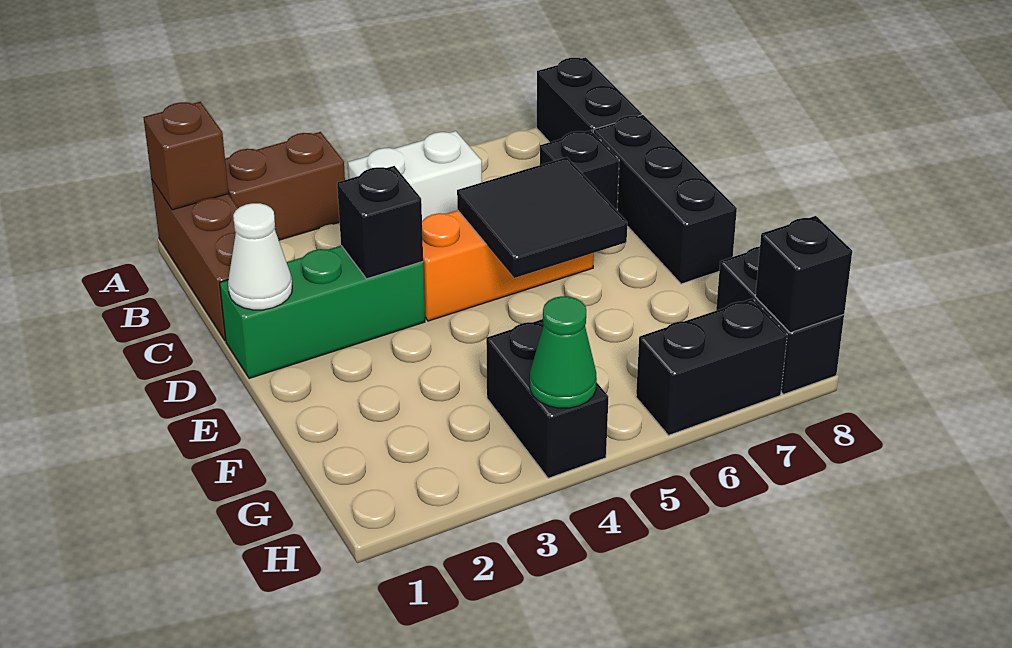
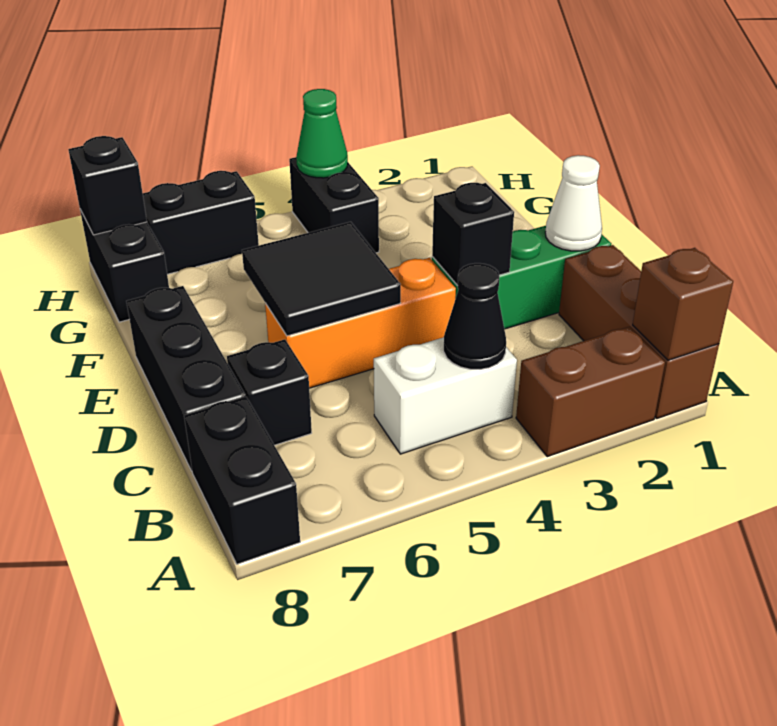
none -> black 1x1 cone [444,263,506,369]

